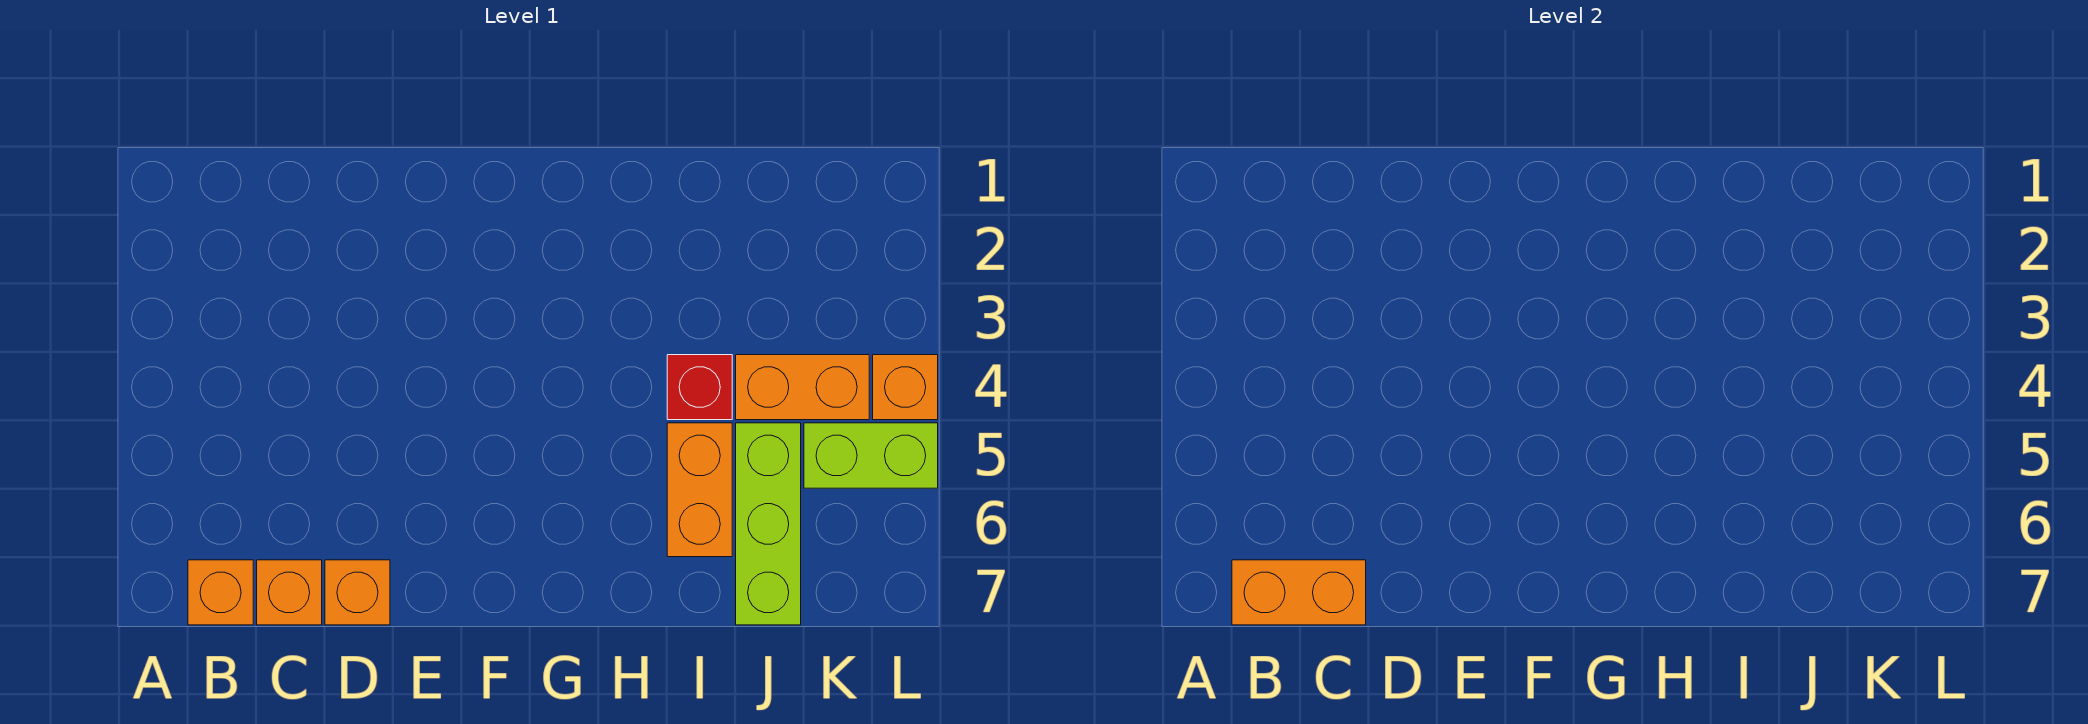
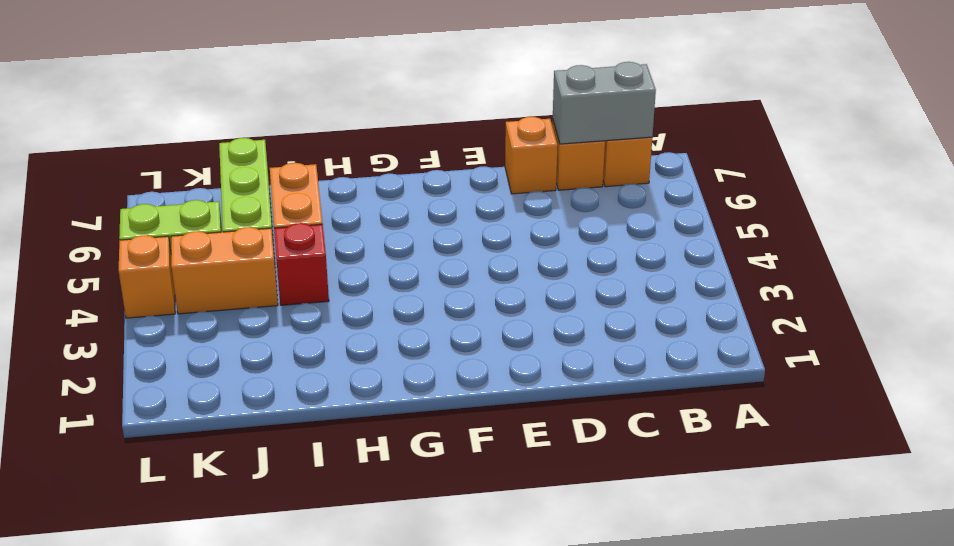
orange 1x2 brick [1232,560,1366,625] -> grey 1x2 brick [553,62,656,144]

